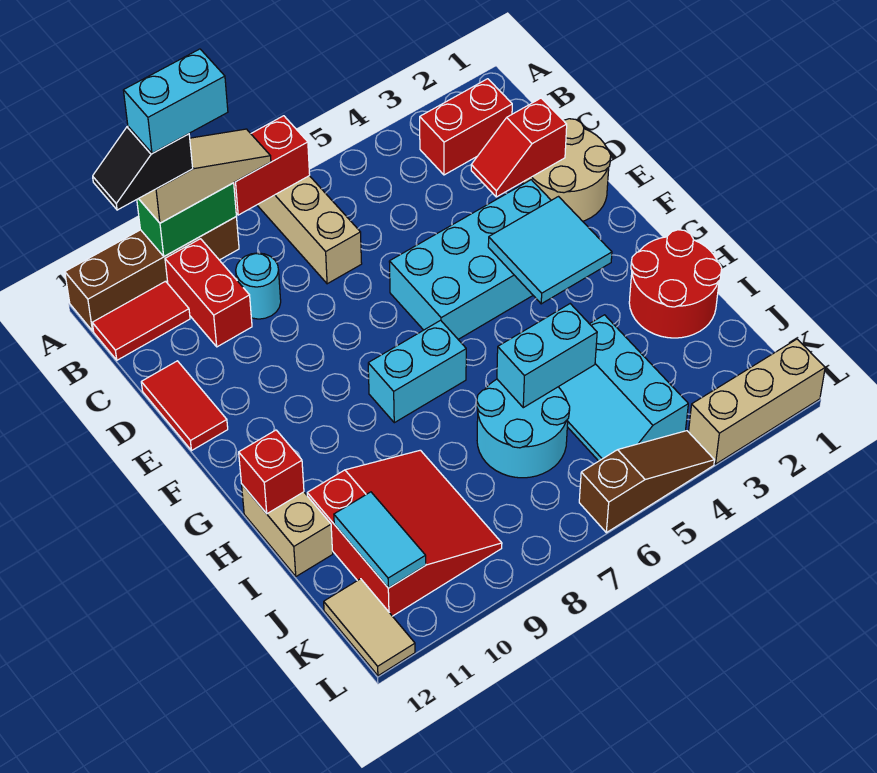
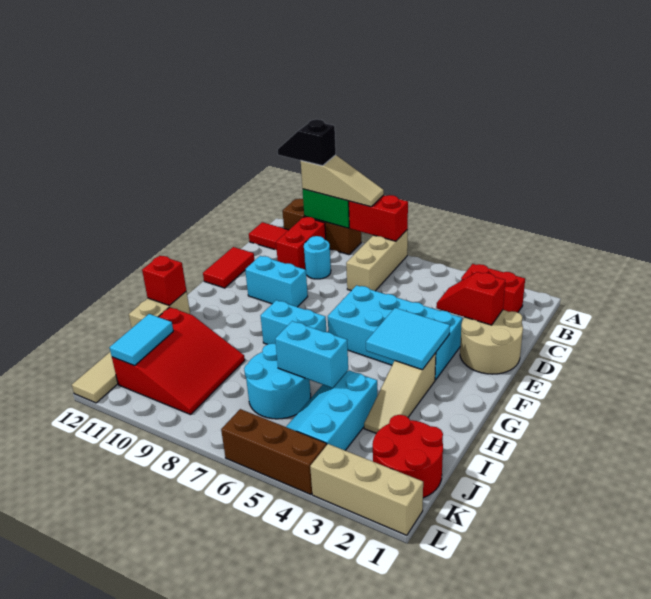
brown 1x4 brick [65,217,239,331] -> brown 1x3 brick [283,199,361,255]
cyan 1x2 brick [123,49,228,153] -> cyan 1x2 brick moved to [245,256,308,307]
none -> tan 1x3 slope [364,353,436,433]
red 2x2 round brick [629,230,722,338] -> red 2x2 round brick moved to [373,415,443,498]
brown 1x3 slope [579,431,714,533] -> brown 1x3 brick [221,409,327,495]

